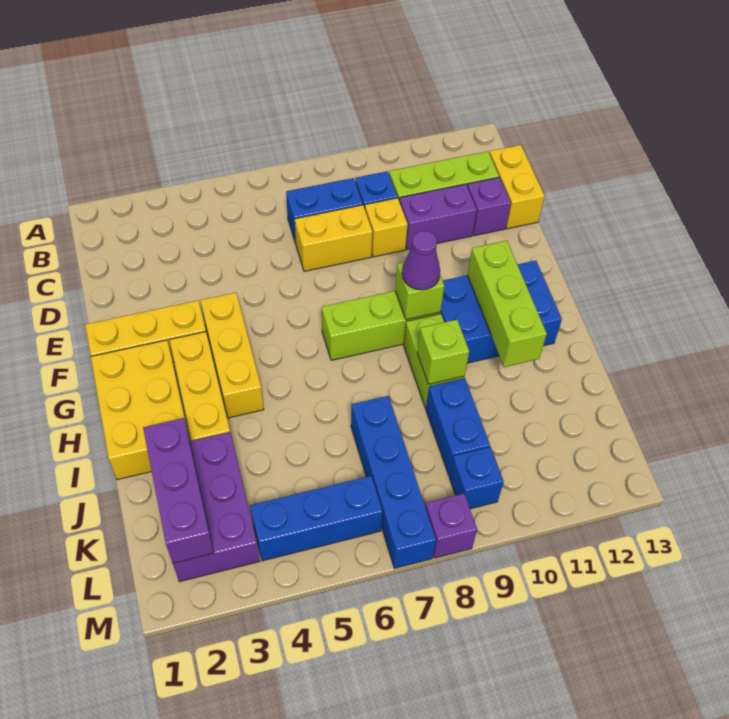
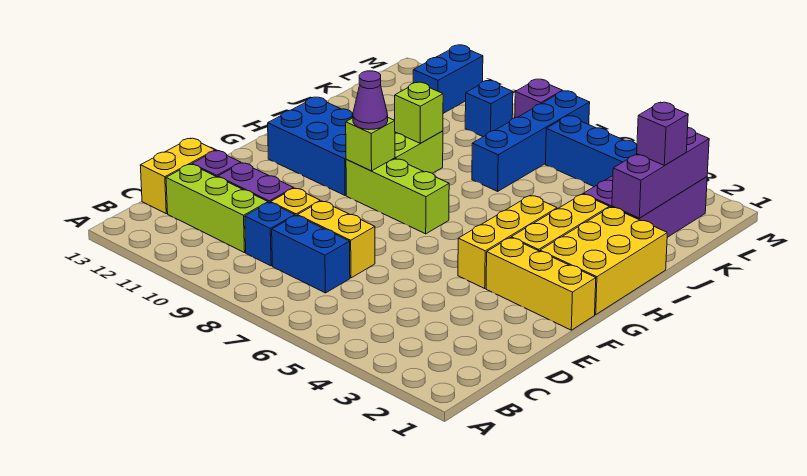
lime 1x3 brick [467,241,547,367] -> none
blue 1x2 brick [426,378,490,475] -> blue 1x2 brick moved to [413,45,483,113]
none -> purple 1x1 brick [637,102,688,166]

